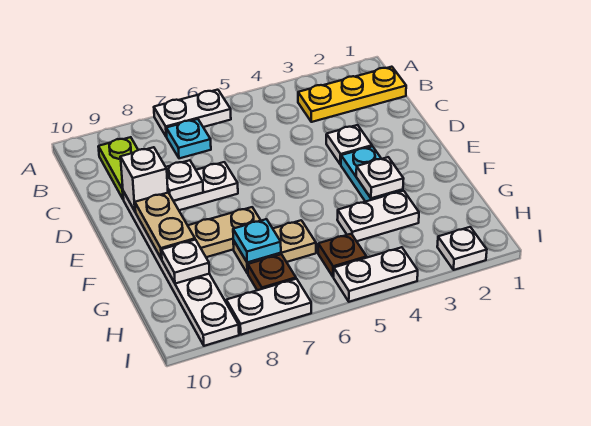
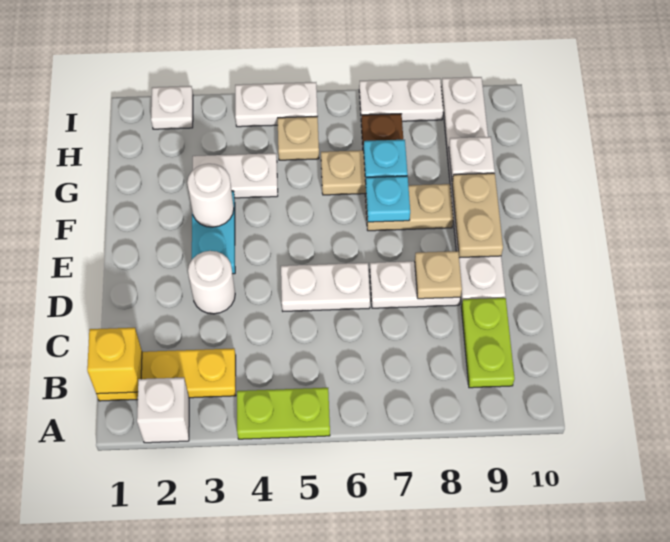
none -> lime 1x2 plate [237,388,330,439]
white 1x2 plate [154,90,231,137] -> white 1x2 plate moved to [281,263,370,311]
none -> yellow 1x1 brick [87,328,142,394]
cyan 1x1 plate [166,119,211,158] -> cyan 1x1 plate moved to [366,176,410,222]
white 1x1 plate [326,125,372,165] -> white 1x1 round brick [188,251,235,314]
white 1x1 plate [166,160,203,201] -> tan 1x1 plate [415,251,462,299]
white 1x1 brick [121,147,168,211] -> white 1x1 brick moved to [137,378,189,443]
white 1x1 plate [356,157,404,198] -> white 1x1 round brick [187,164,234,227]
brown 1x1 plate [318,234,367,277] -> tan 1x1 plate [278,116,319,160]

